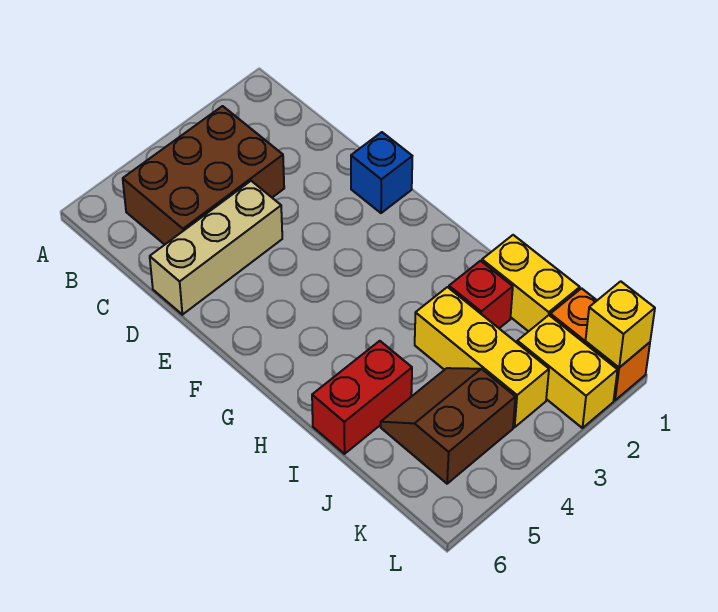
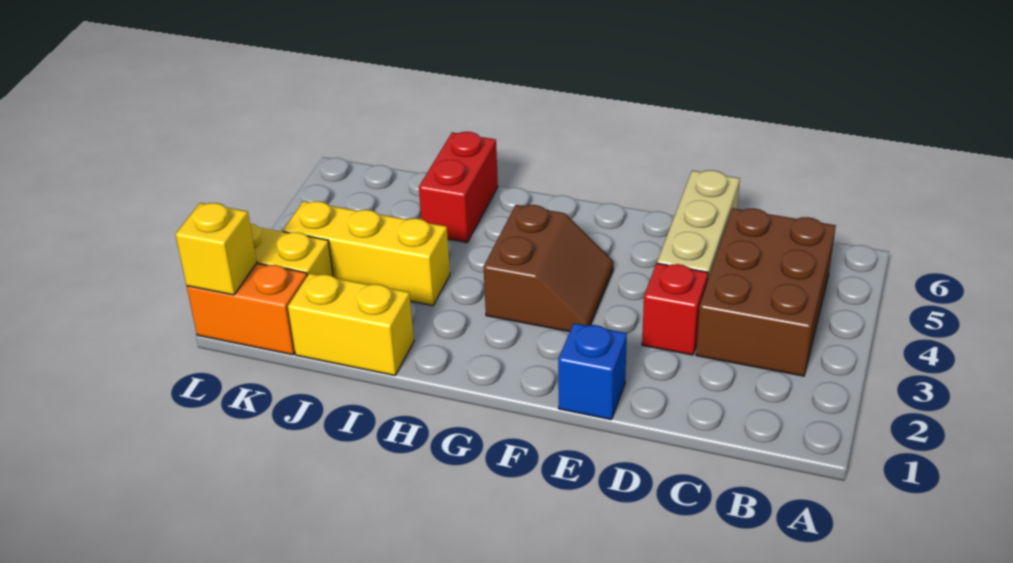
red 1x1 brick [449,261,513,328] -> red 1x1 brick moved to [642,263,708,355]
brown 2x2 slope [381,368,515,484] -> brown 2x2 slope moved to [484,205,613,332]

